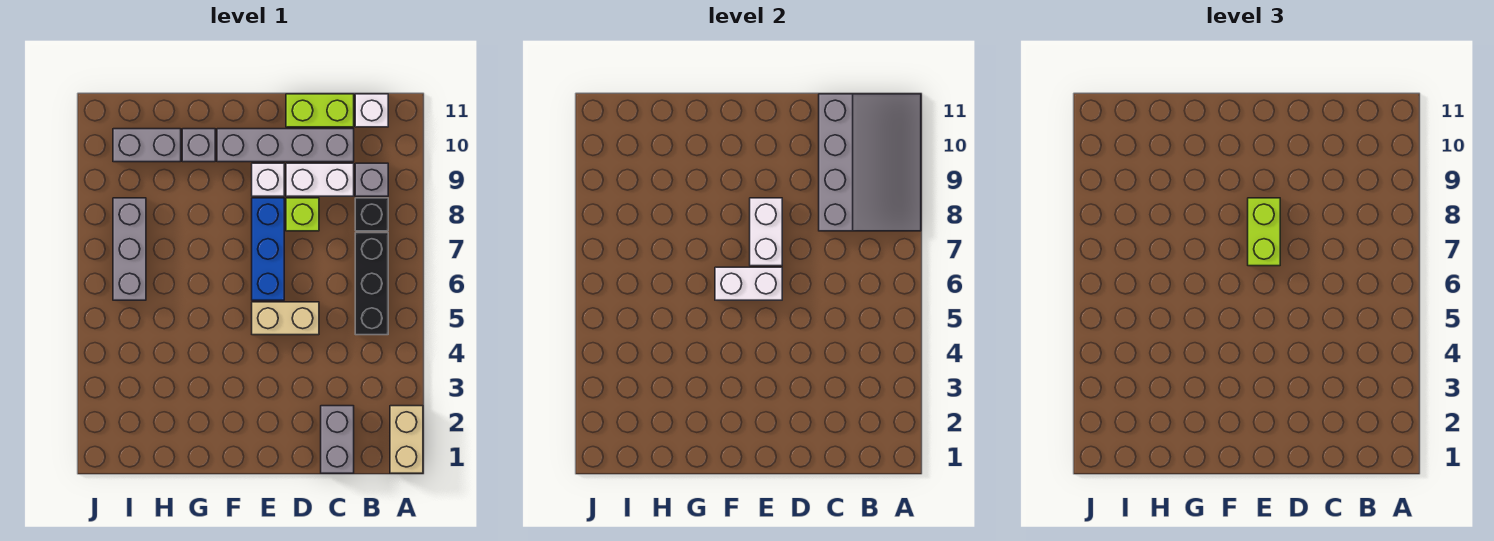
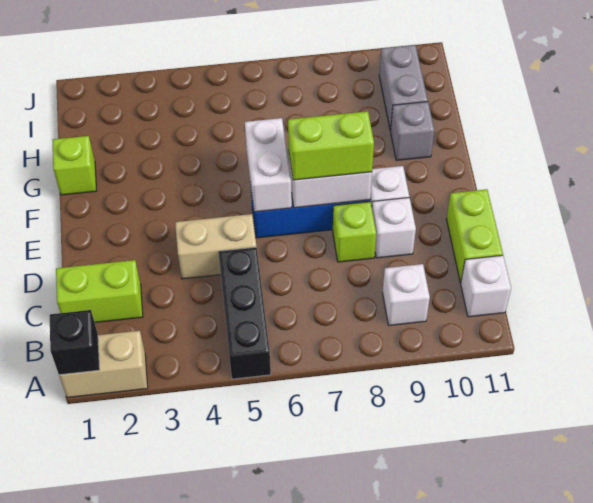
grey 3x4 slope [819,94,921,231] -> none
black 1x3 brick [355,233,388,335] -> black 1x3 brick turned to [218,247,271,379]
black 1x1 brick [355,198,388,231] -> black 1x1 brick moved to [50,310,100,375]
grey 1x1 brick [355,163,388,196] -> white 1x1 brick [383,264,430,325]
grey 1x2 brick [321,406,354,473] -> lime 1x2 brick [56,260,143,322]
white 1x2 brick [286,163,354,196] -> white 1x1 brick [372,198,416,258]
grey 1x4 brick [217,129,354,162] -> none
tan 1x2 brick [252,302,319,335] -> tan 1x2 brick turned to [175,214,257,279]
none -> lime 1x1 brick [53,136,96,195]
grey 1x3 brick [113,198,146,300] -> none

